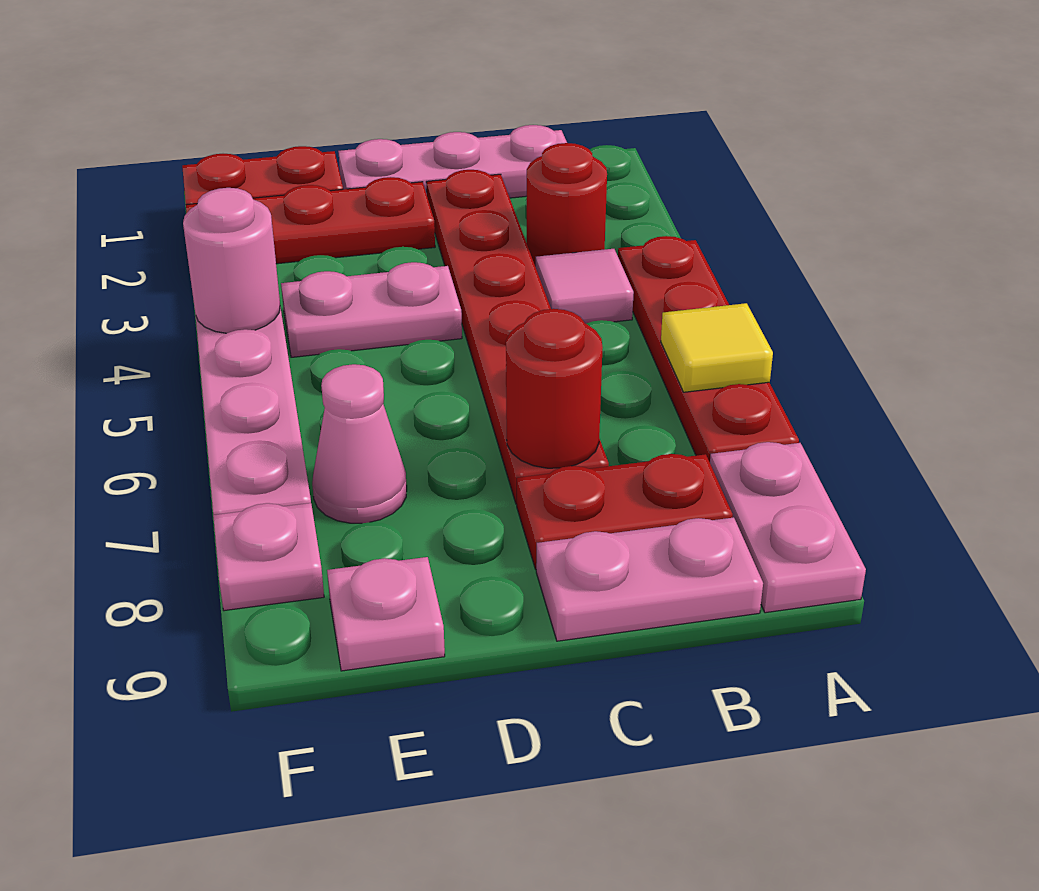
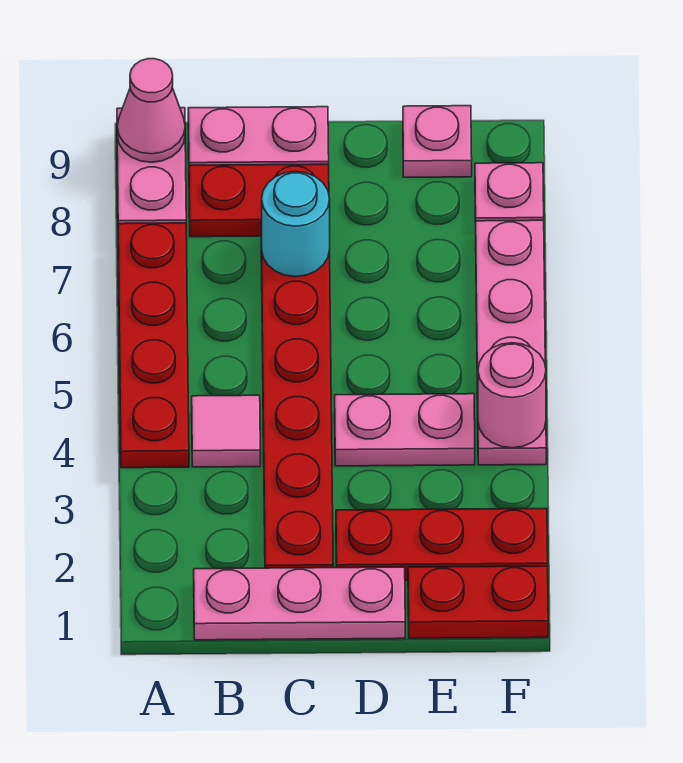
yellow 1x1 tile [661,303,773,392] -> none
red 1x1 round brick [527,143,607,267] -> none
red 1x1 round brick [506,309,603,468] -> cyan 1x1 round brick [261,172,330,277]
pink 1x1 cone [312,364,407,523] -> pink 1x1 cone moved to [117,59,185,162]

